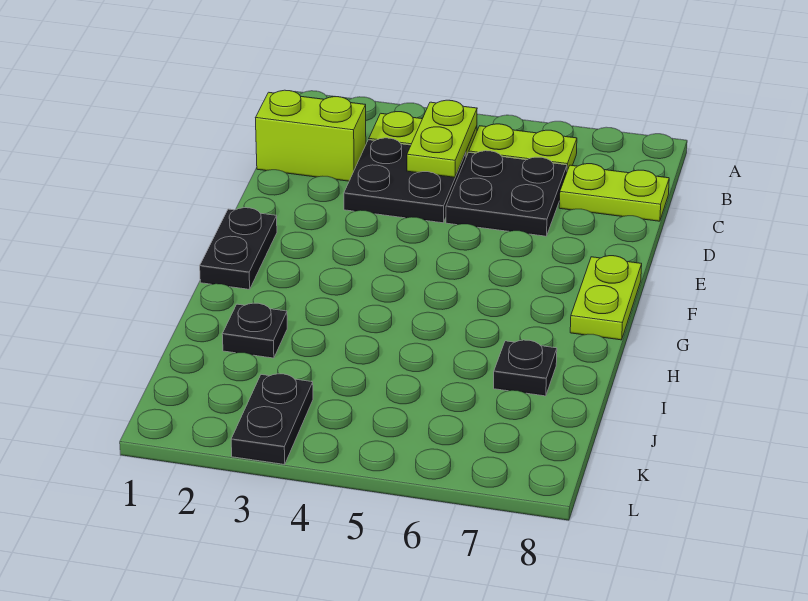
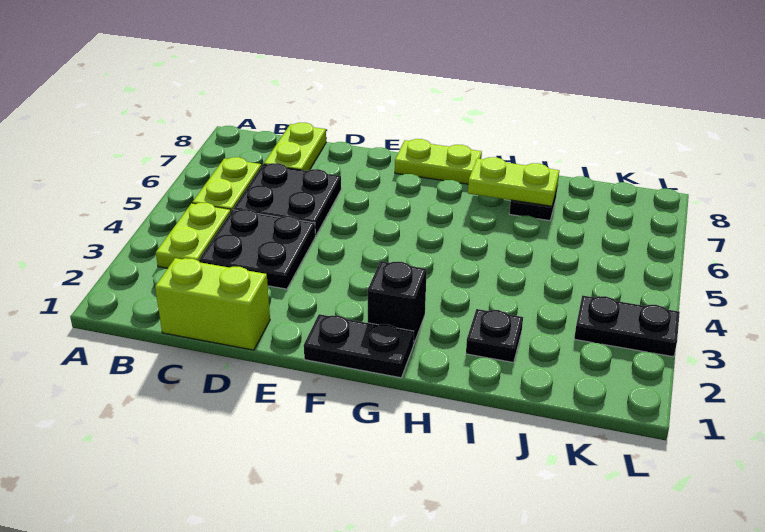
lime 1x2 plate [407,100,477,177] -> lime 1x2 plate moved to [468,157,559,206]
lime 1x2 brick [256,90,366,181] -> lime 1x2 brick turned to [155,258,270,350]
none -> black 1x1 brick [368,261,427,344]

